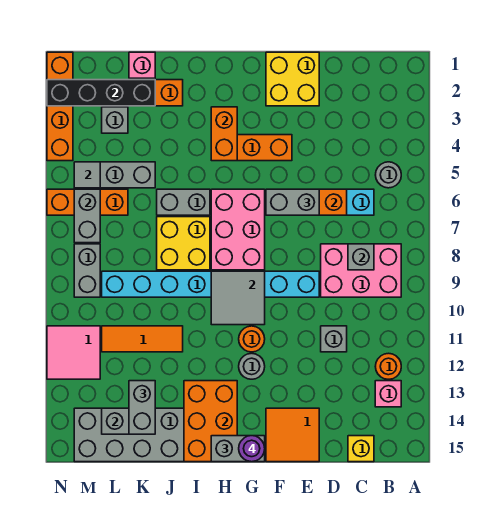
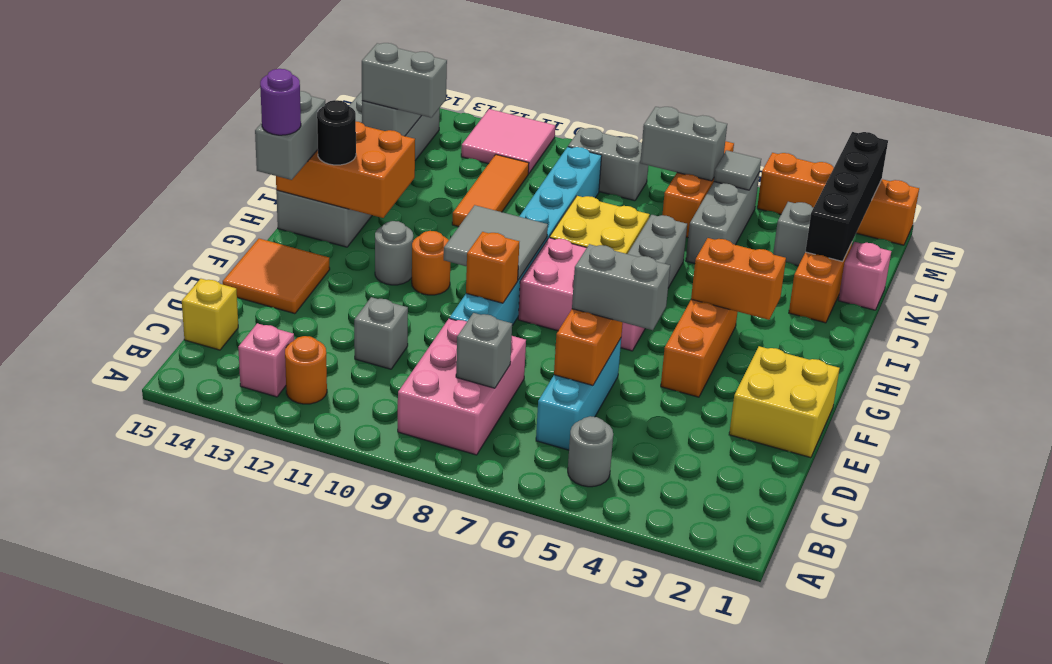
grey 1x2 brick [266,189,319,215] -> grey 1x2 brick turned to [572,244,670,330]
none -> orange 1x1 brick [466,232,519,303]
none -> black 1x1 round brick [317,100,356,165]

